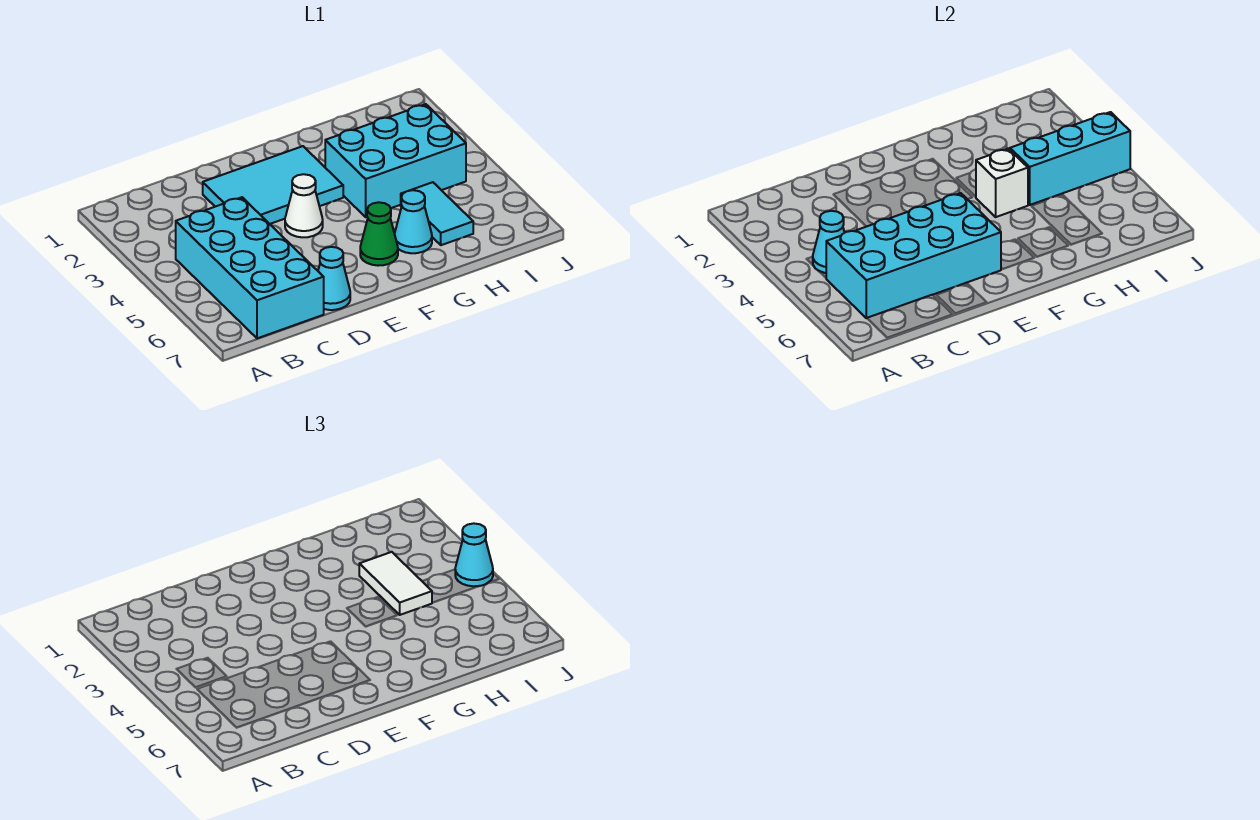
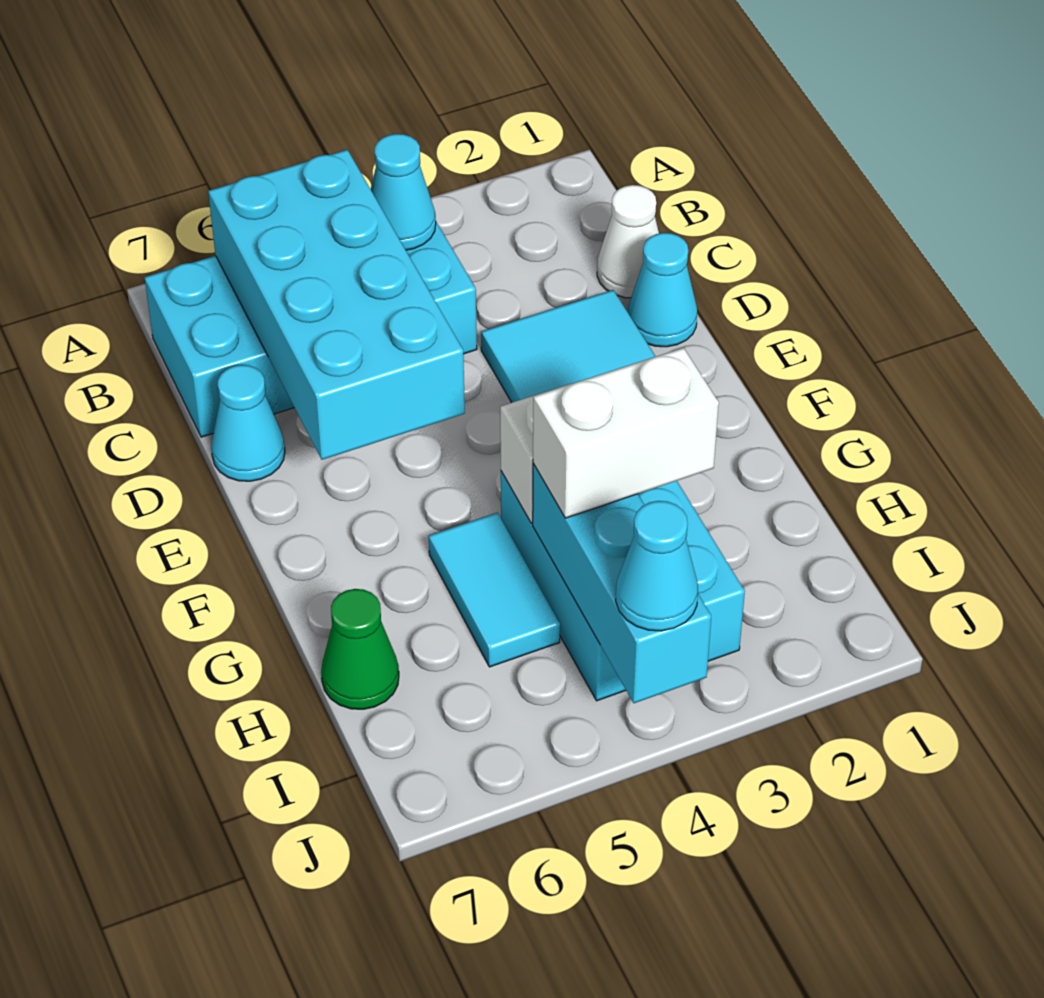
white 1x1 cone [285,174,323,237] -> white 1x1 cone moved to [597,185,659,298]
green 1x1 cone [360,202,398,266] -> green 1x1 cone moved to [321,589,399,709]
cyan 1x1 cone [395,190,432,253] -> cyan 1x1 cone moved to [628,233,697,347]
white 1x2 tile [359,552,432,615] -> white 1x2 brick [533,348,719,518]
cyan 1x2 tile [401,182,473,245] -> cyan 1x2 tile turned to [429,513,560,667]

